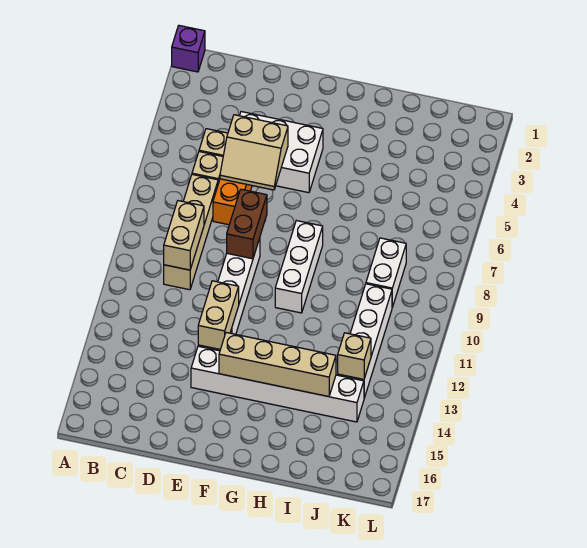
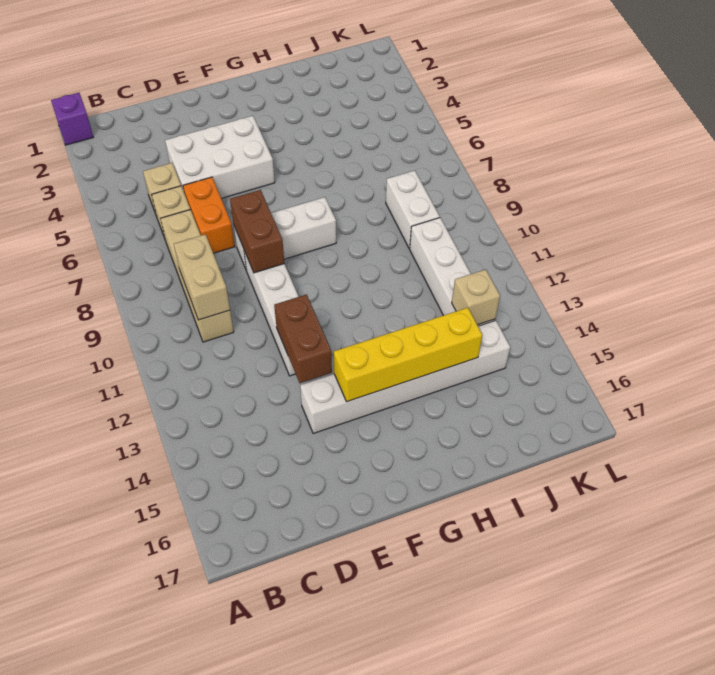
tan 2x2 slope [220,115,288,190] -> none
tan 1x2 brick [198,281,239,349] -> brown 1x2 brick [274,295,332,383]
tan 1x4 brick [219,333,336,397] -> yellow 1x4 brick [334,308,482,402]
white 1x3 brick [275,221,323,313] -> white 1x3 brick turned to [234,197,336,271]

